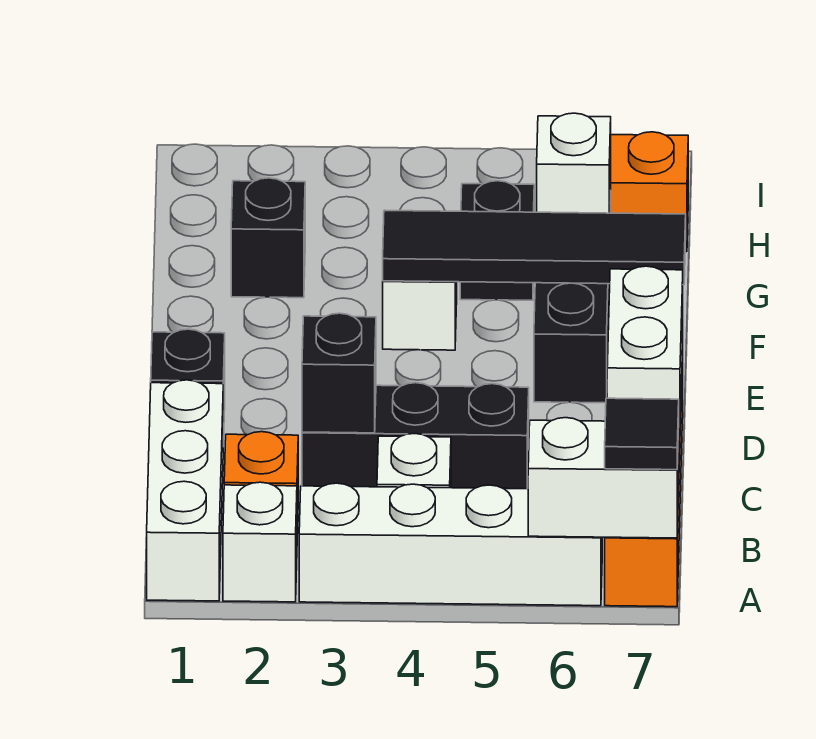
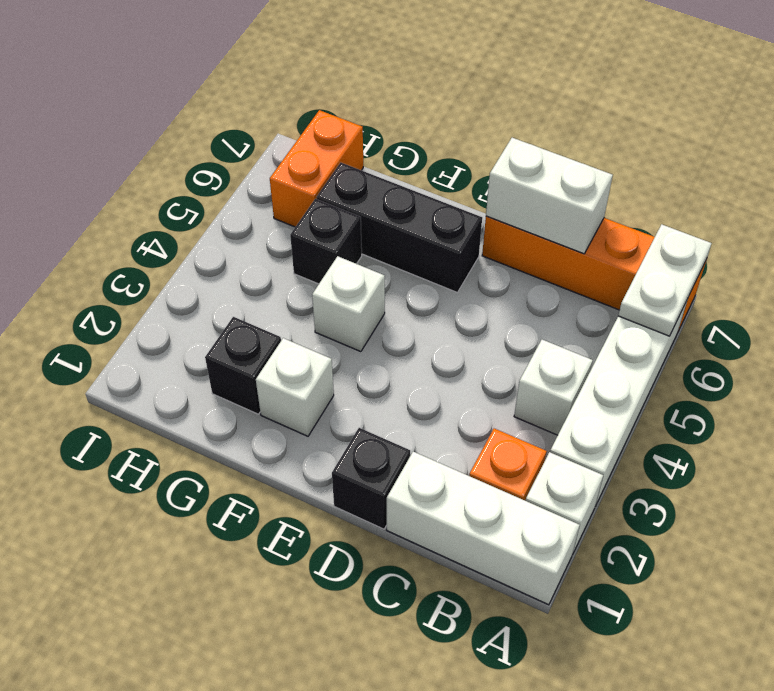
white 1x2 brick [528,418,679,538] -> white 1x2 plate [618,224,712,336]
black 1x1 tile [605,398,679,470] -> none
black 1x3 brick [302,383,529,489] -> none
black 1x1 brick [302,313,376,433] -> none
black 1x4 tile [383,210,686,285] -> none
white 1x1 brick [537,113,611,213] -> white 1x1 brick moved to [256,338,334,436]

